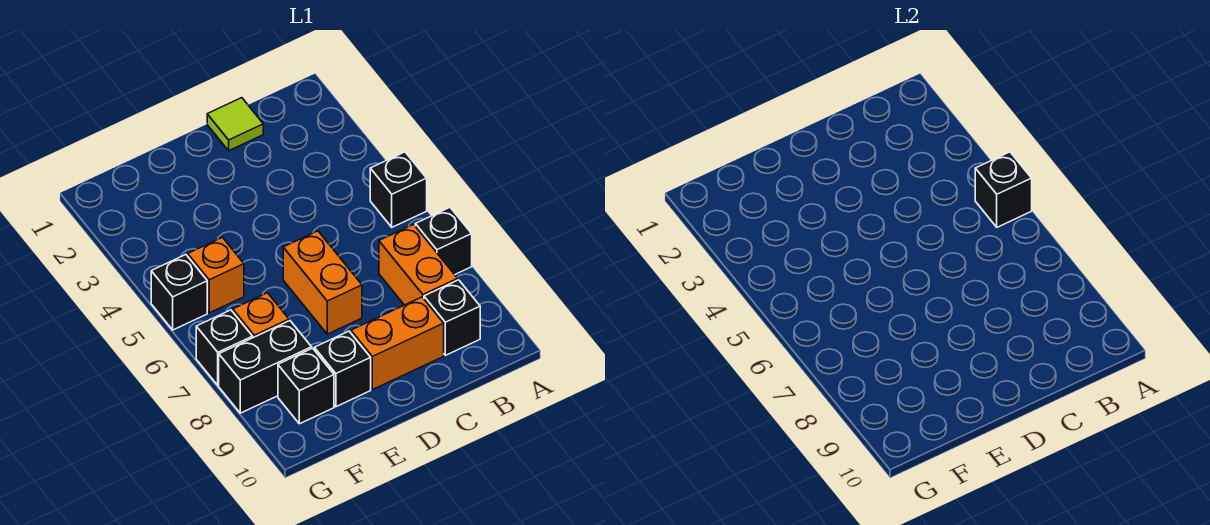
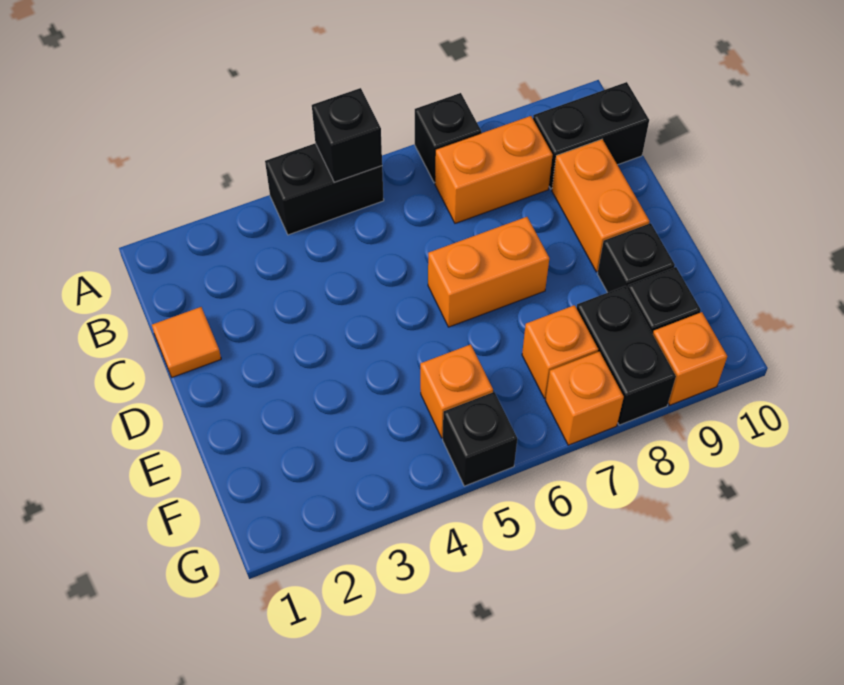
black 1x1 brick [370,152,427,227] -> black 1x2 brick [265,143,384,235]
black 1x1 brick [424,280,480,355] -> black 1x2 brick [533,82,649,189]
lime 1x1 tile [207,98,263,151] -> orange 1x1 tile [152,307,221,377]
black 1x1 brick [196,310,253,385] -> orange 1x1 brick [545,352,624,445]
none -> orange 1x1 brick [653,312,727,405]

